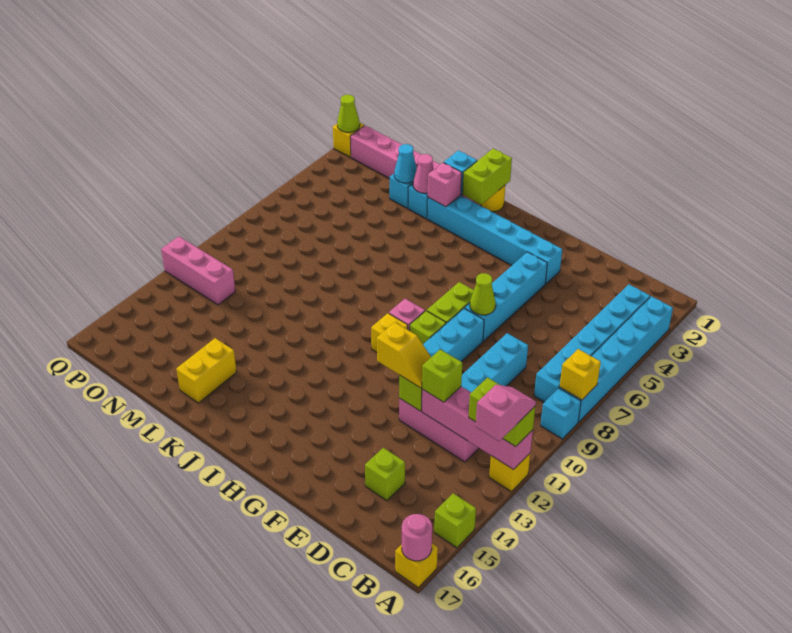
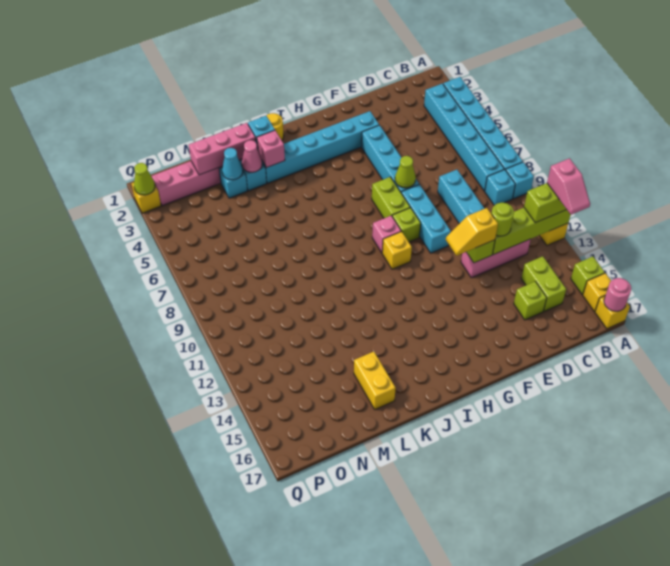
yellow 1x1 brick [560,349,601,400] -> yellow 1x1 brick moved to [583,273,611,312]
pink 1x4 brick [422,387,533,470] -> lime 1x4 brick [493,208,571,255]
pink 1x2 slope [476,385,536,441] -> pink 1x2 slope turned to [547,158,590,215]
none -> cyan 1x1 brick [485,169,515,205]
lime 1x1 brick [422,349,462,402] -> lime 1x1 round brick [491,203,514,236]
yellow 1x2 slope [377,322,431,388] -> yellow 1x2 slope turned to [446,208,498,256]
lime 1x2 brick [462,149,512,205] -> lime 1x2 brick moved to [521,256,566,311]
pink 1x3 brick [161,236,235,305] -> pink 1x3 brick moved to [189,123,256,175]

